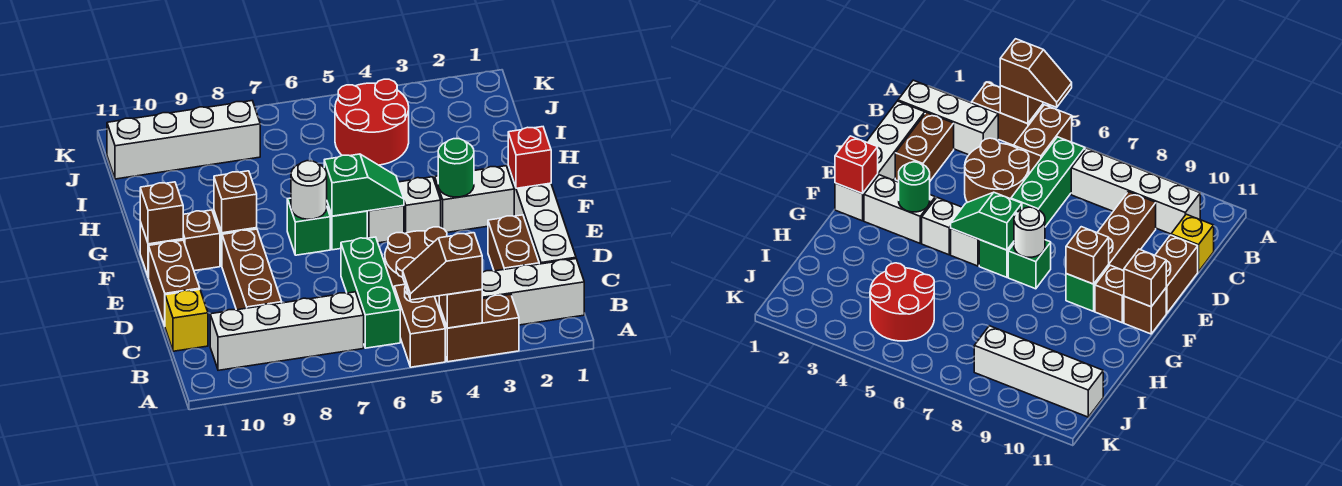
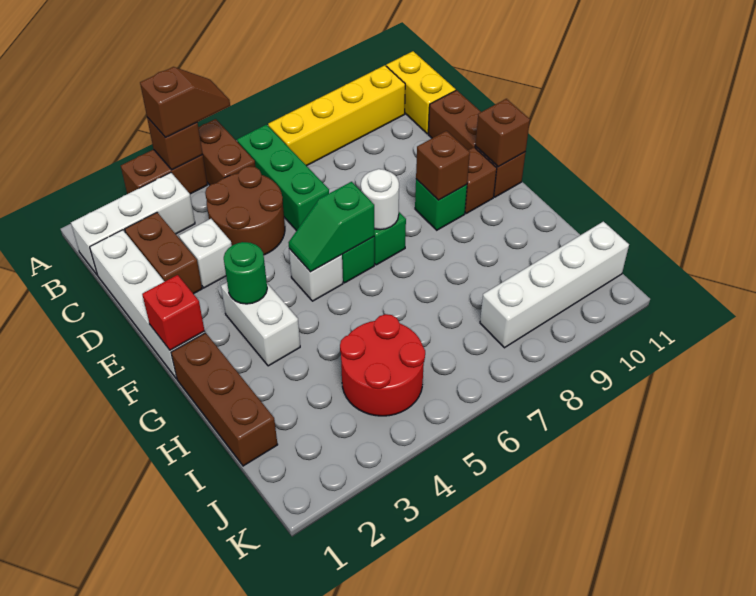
white 1x4 brick [210,292,364,370] -> yellow 1x4 brick [268,65,405,166]
brown 1x3 brick [222,229,282,310] -> brown 1x3 brick moved to [171,333,278,466]
yellow 1x1 brick [165,290,208,351] -> yellow 1x2 brick [386,51,456,134]
white 1x2 brick [435,166,514,232] -> white 1x2 brick turned to [221,282,300,366]
white 1x1 brick [398,177,441,234] -> white 1x1 brick moved to [179,219,232,288]

